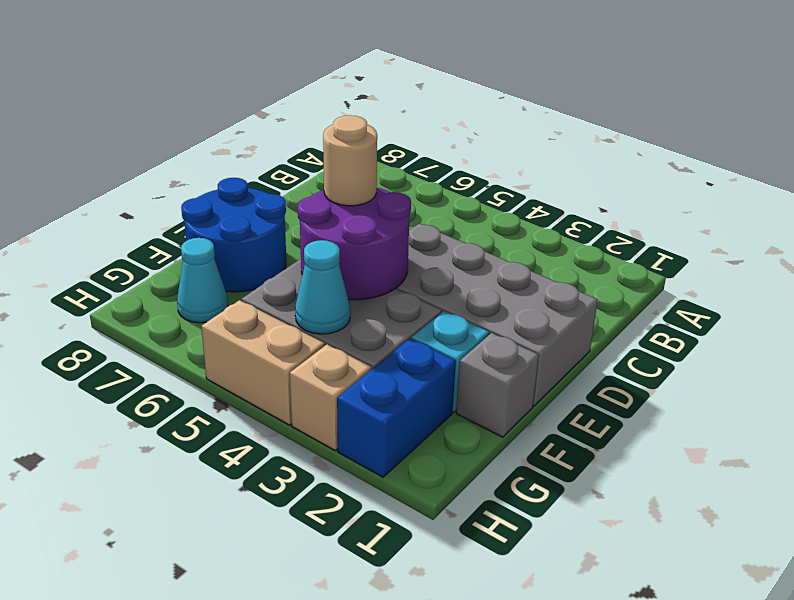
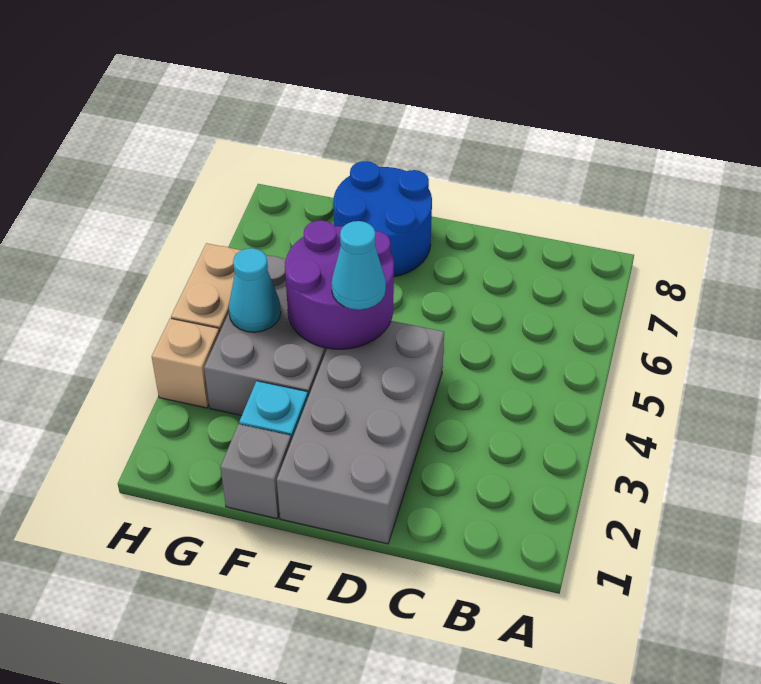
tan 1x1 round brick [323,115,377,206] -> none
blue 1x2 brick [337,339,456,477] -> none
cyan 1x1 cone [177,238,228,323] -> cyan 1x1 cone moved to [331,221,386,310]

